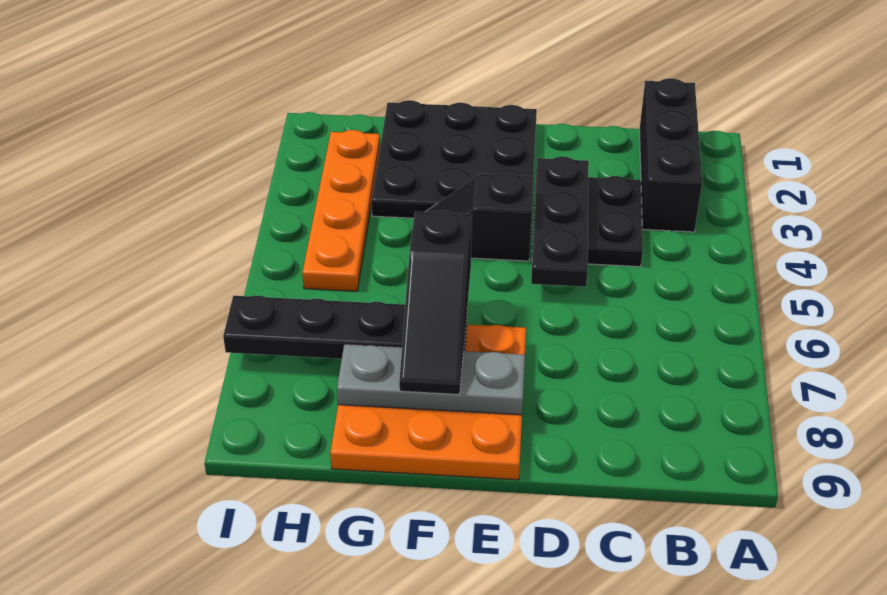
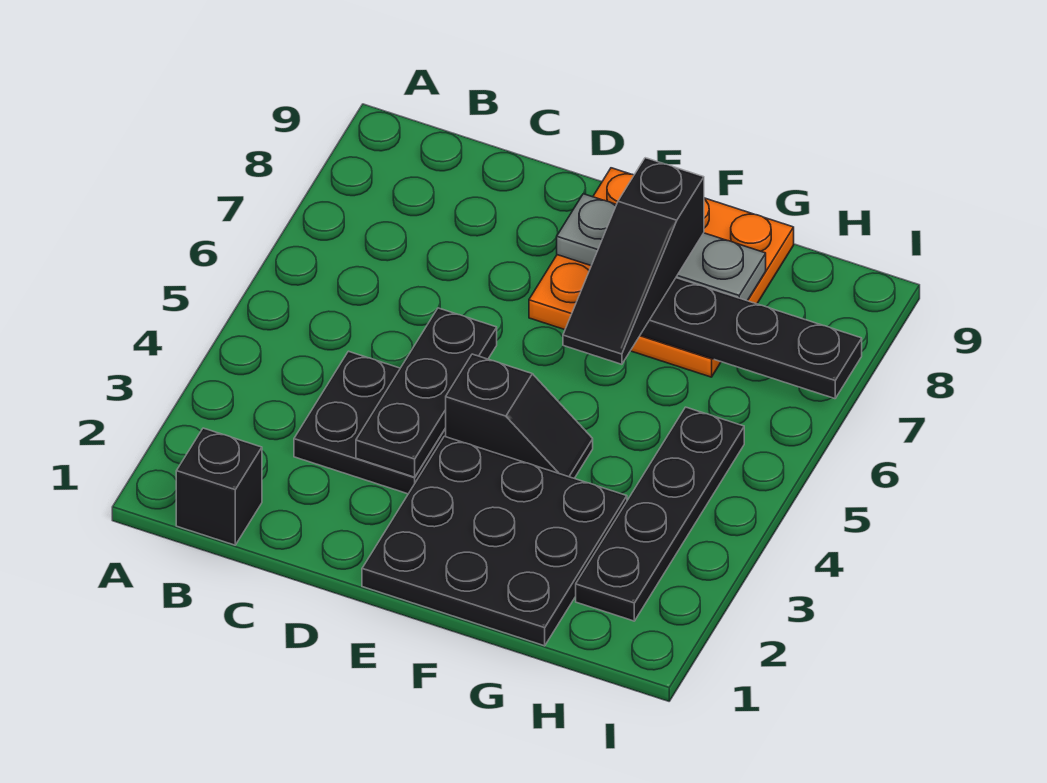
black 1x3 brick [639,78,702,232] -> black 1x1 brick [176,428,262,545]
black 1x3 slope [399,210,472,395] -> black 1x3 slope turned to [563,158,704,364]
orange 1x4 plate [302,130,380,291] -> black 1x4 plate [576,407,744,621]

